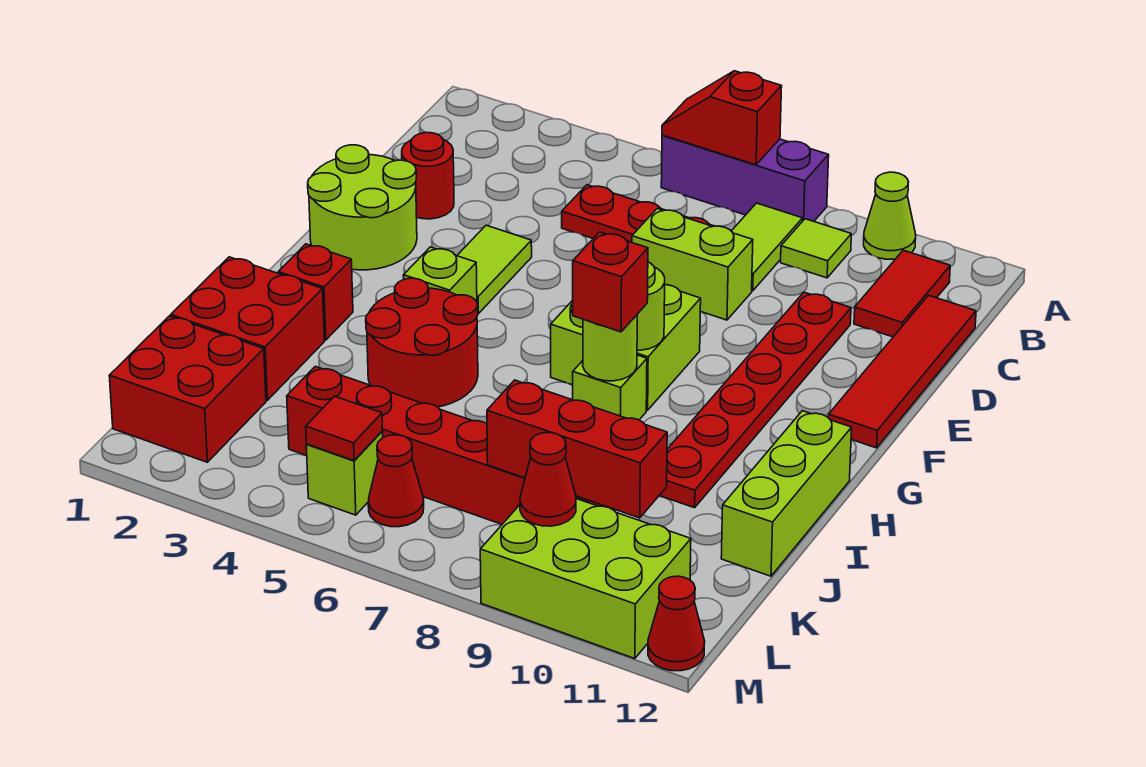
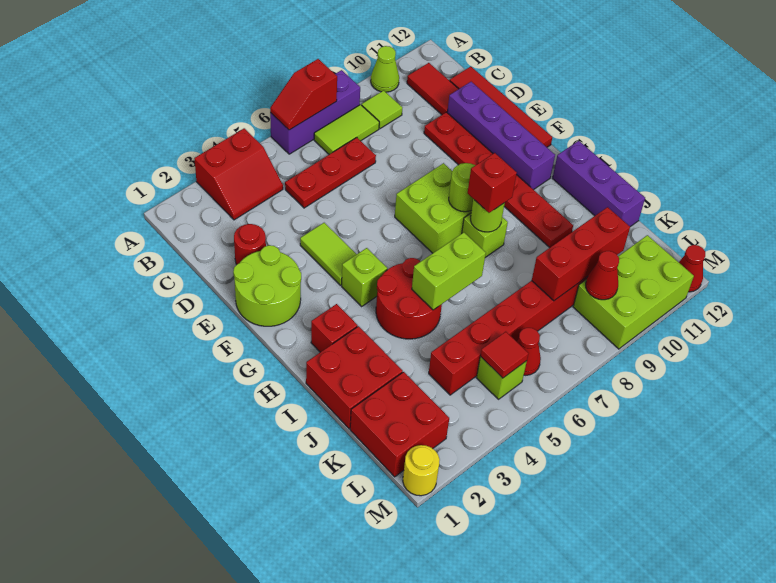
none -> red 2x2 slope [194,128,283,220]
lime 1x2 tile [732,203,803,291] -> lime 1x2 tile turned to [314,105,379,154]
lime 1x2 brick [632,209,753,320] -> lime 1x2 brick moved to [412,232,486,310]
none -> purple 1x4 brick [447,82,555,190]
lime 1x3 brick [721,411,852,576] -> purple 1x3 brick [552,141,645,227]
none -> yellow 1x1 round brick [403,445,440,496]

